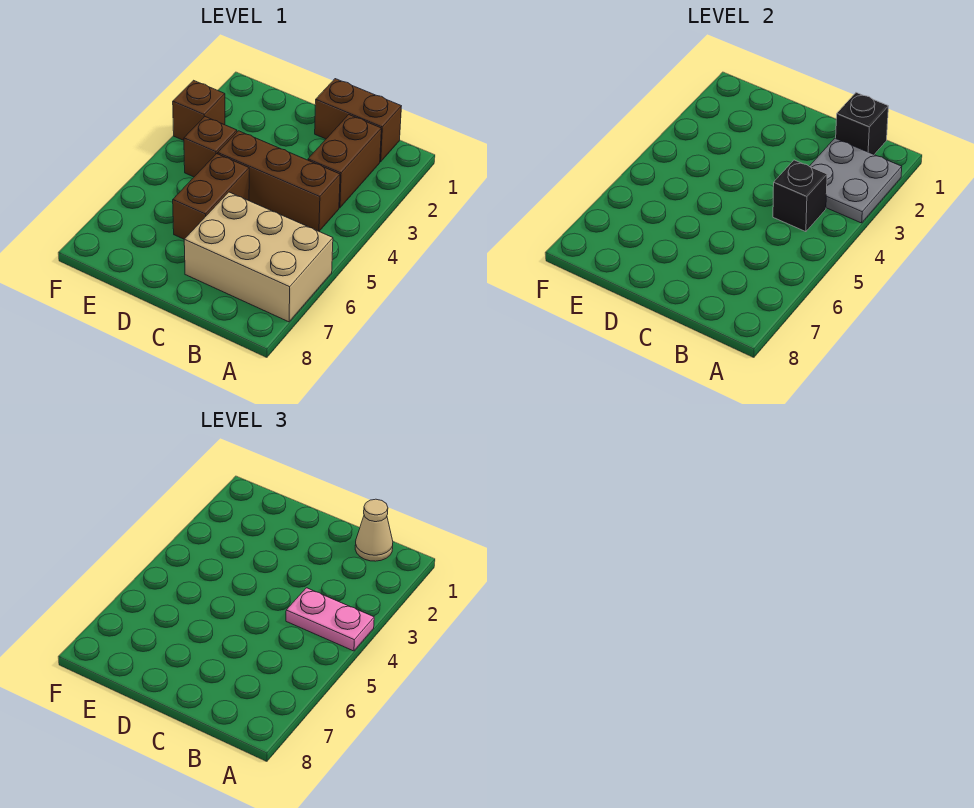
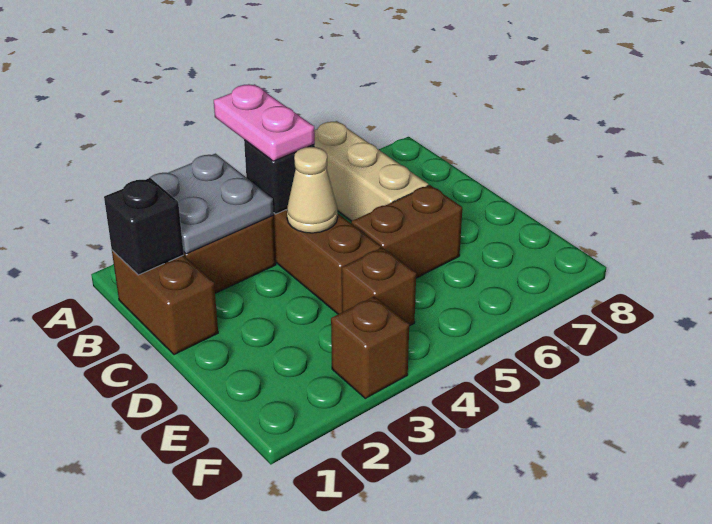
tan 2x3 brick [184,192,333,322] -> tan 1x3 brick [314,121,428,221]
tan 1x1 cone [355,499,393,561] -> tan 1x1 cone moved to [287,147,338,233]

